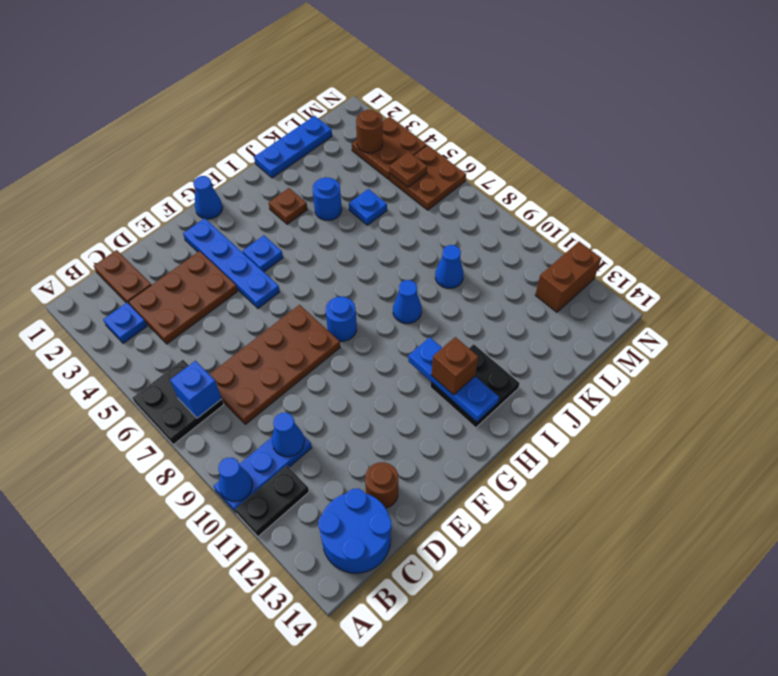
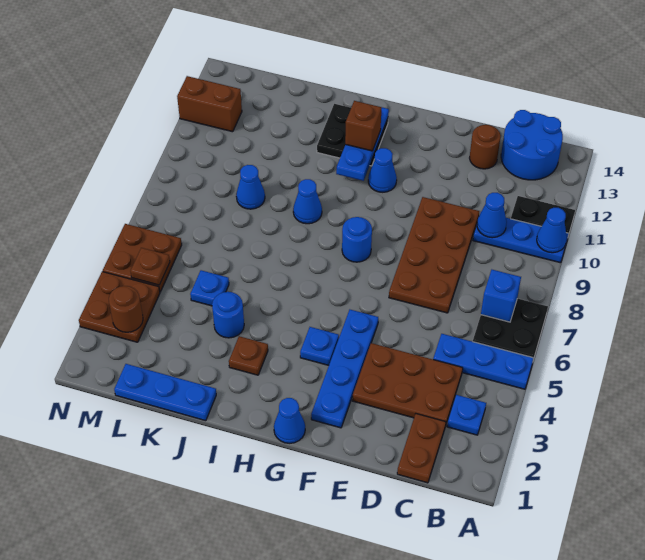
none -> blue 1x3 plate [433,334,534,389]
brown 2x4 plate [209,305,340,424] -> brown 2x4 plate turned to [389,197,479,313]
none -> blue 1x1 cone [368,148,397,192]

